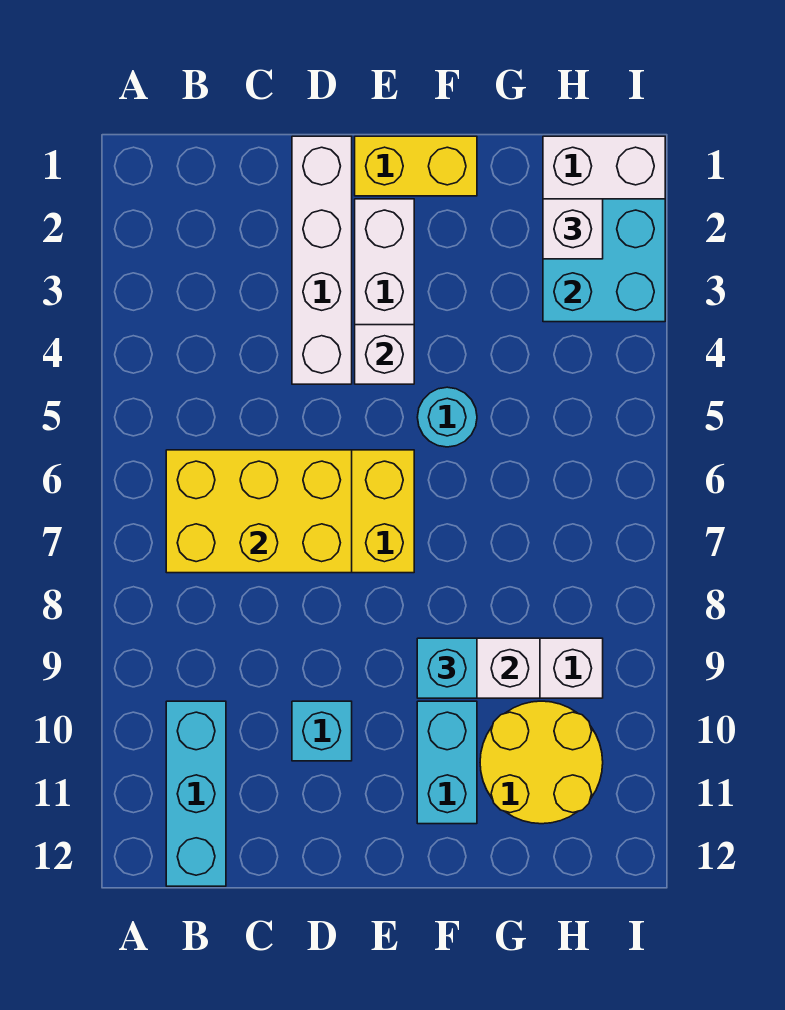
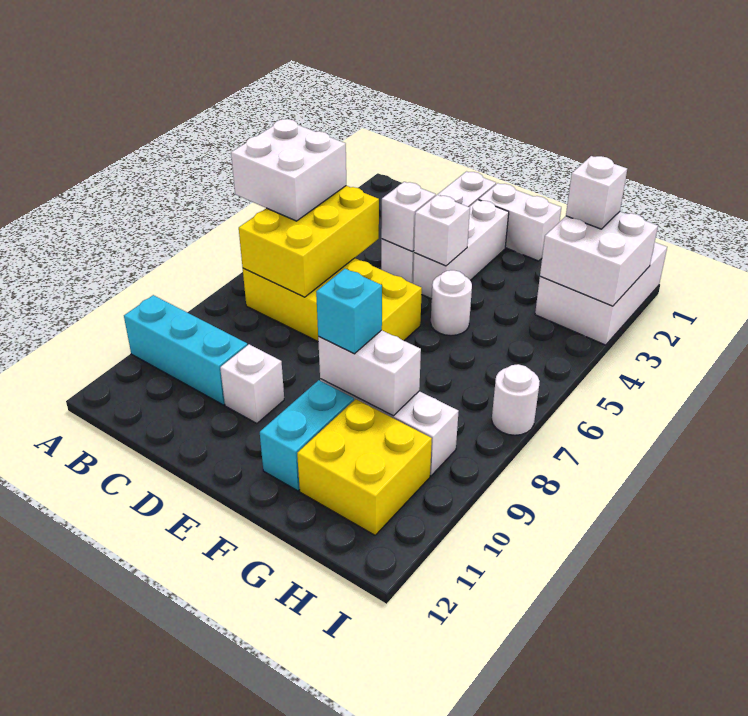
none -> white 2x2 brick [231,119,346,221]
yellow 2x3 brick [166,450,352,573] -> yellow 2x3 brick turned to [239,186,379,297]
cyan 1x3 brick [166,701,226,886] -> cyan 1x3 brick turned to [124,295,247,405]
none -> white 1x1 brick [381,182,436,252]
cyan 1x1 brick [292,701,352,761] -> white 1x1 brick [220,344,284,424]
yellow 1x2 brick [355,136,477,196] -> white 1x2 brick [479,183,561,261]
cyan 1x1 round brick [417,387,477,447] -> white 1x1 round brick [431,270,472,336]
yellow 2x2 round brick [480,701,603,824] -> yellow 2x2 brick [297,399,432,535]
cyan 2x2 brick [543,199,665,322] -> white 2x2 brick [540,212,658,306]
none -> white 1x1 round brick [492,364,540,435]

